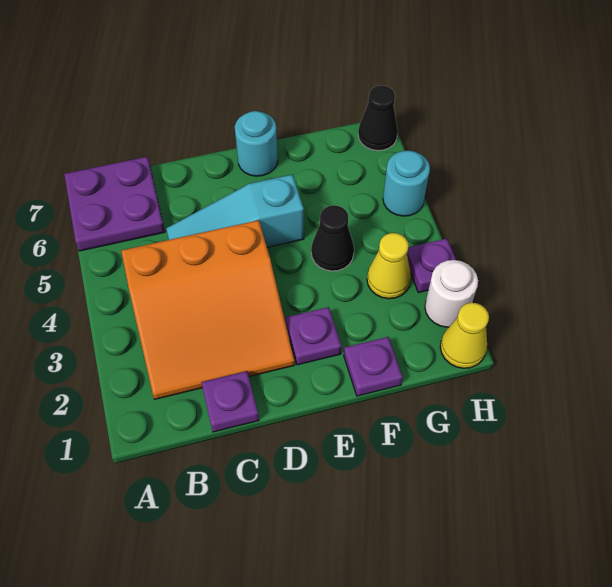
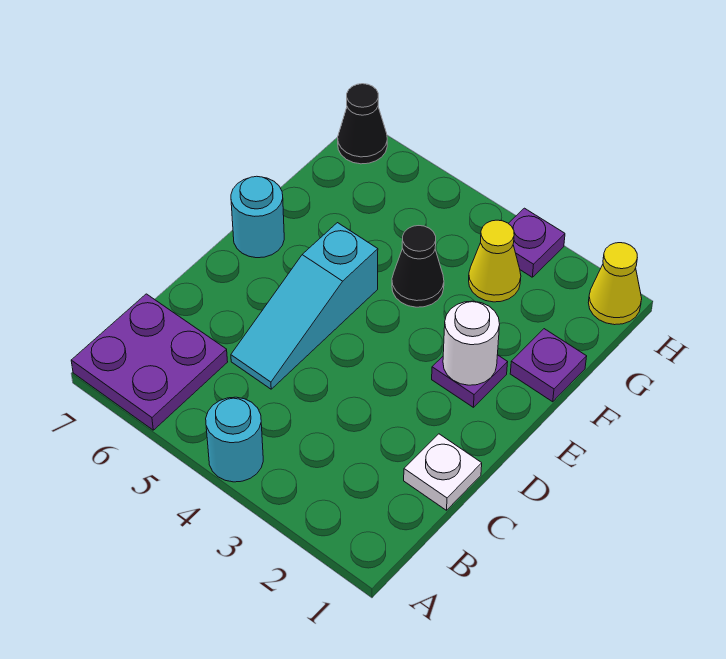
orange 3x3 slope [121,220,295,399] -> none
purple 1x1 plate [201,371,259,432] -> white 1x1 plate [404,434,482,510]
white 1x1 round brick [425,260,478,327] -> white 1x1 round brick moved to [443,301,500,385]
cyan 1x1 round brick [383,151,430,216] -> cyan 1x1 round brick moved to [206,397,263,482]

